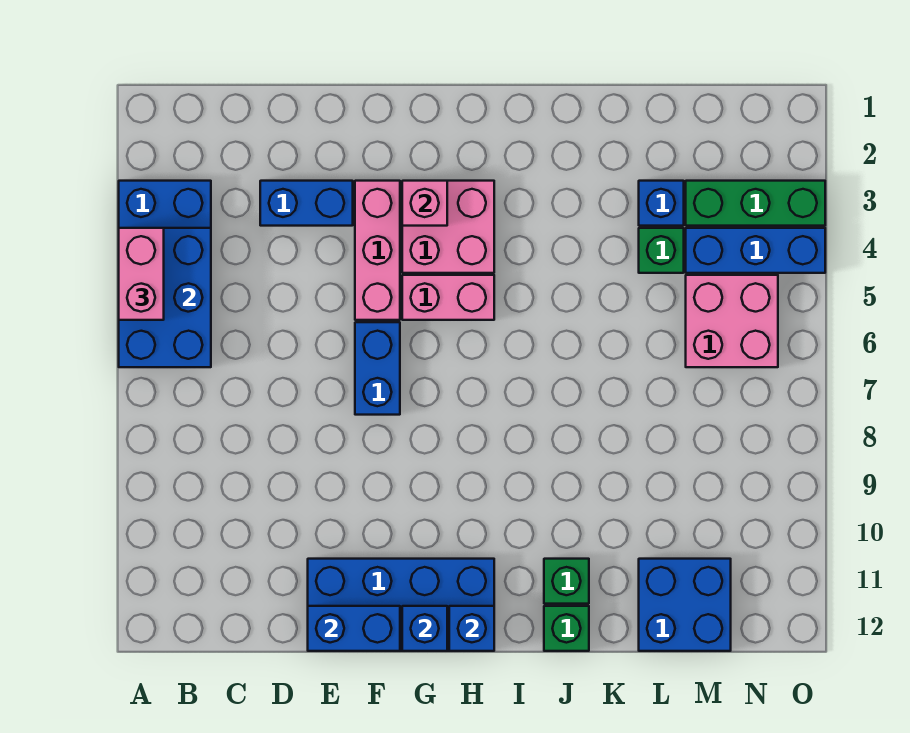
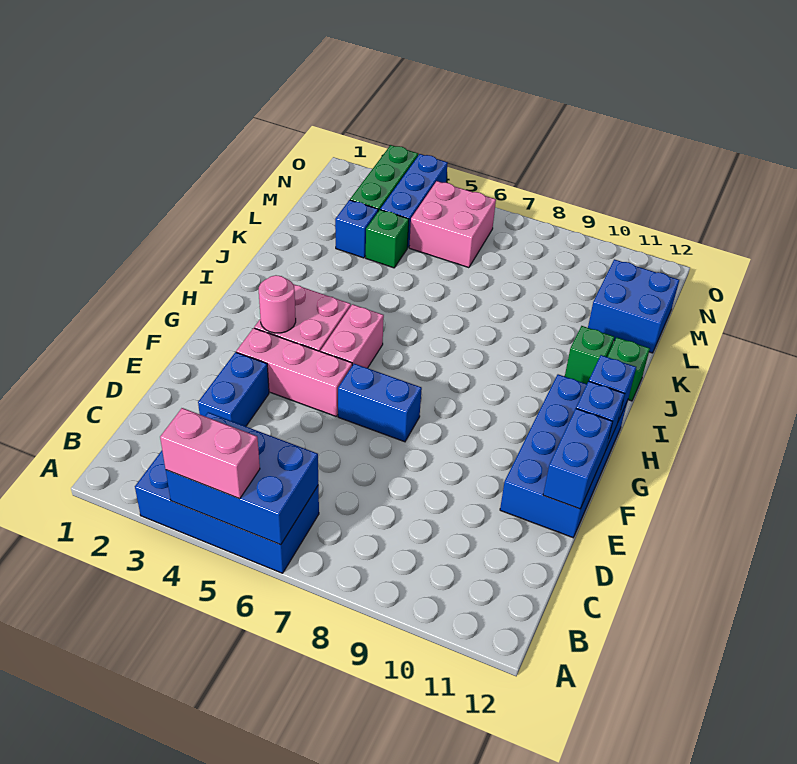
pink 1x1 brick [402,181,447,226] -> pink 1x1 round brick [259,275,296,333]

